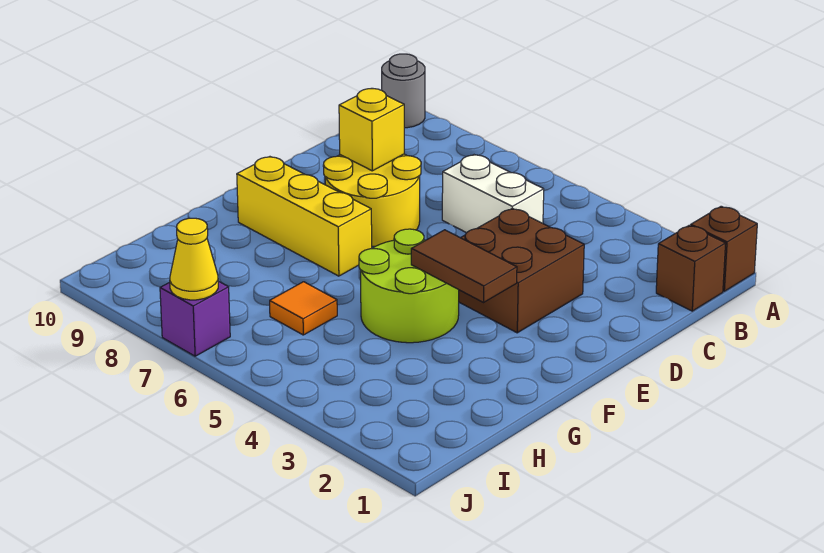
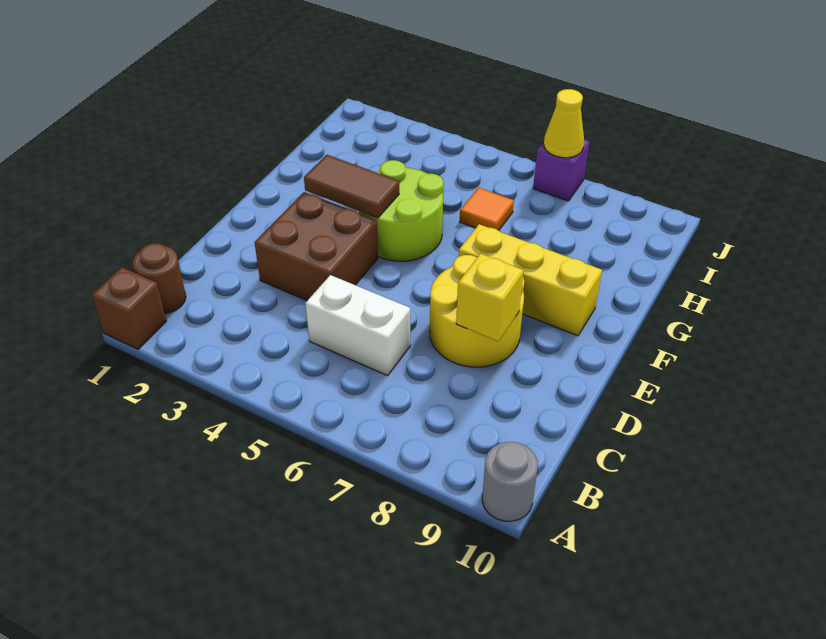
brown 1x1 brick [656,225,726,311] -> brown 1x1 round brick [133,243,186,314]

